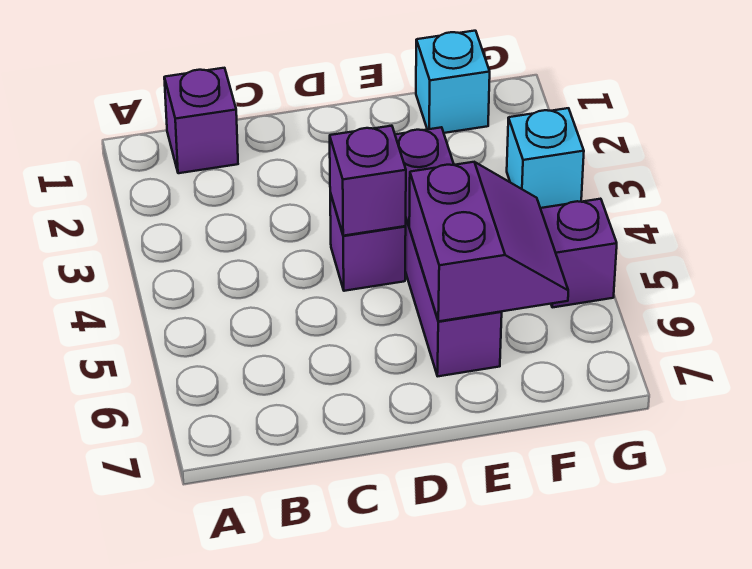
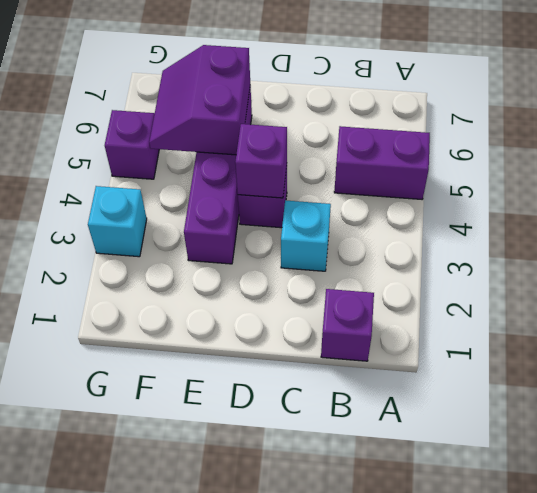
none -> purple 1x2 brick [334,126,430,199]
cyan 1x1 brick [416,31,490,133] -> cyan 1x1 brick moved to [281,200,331,271]

